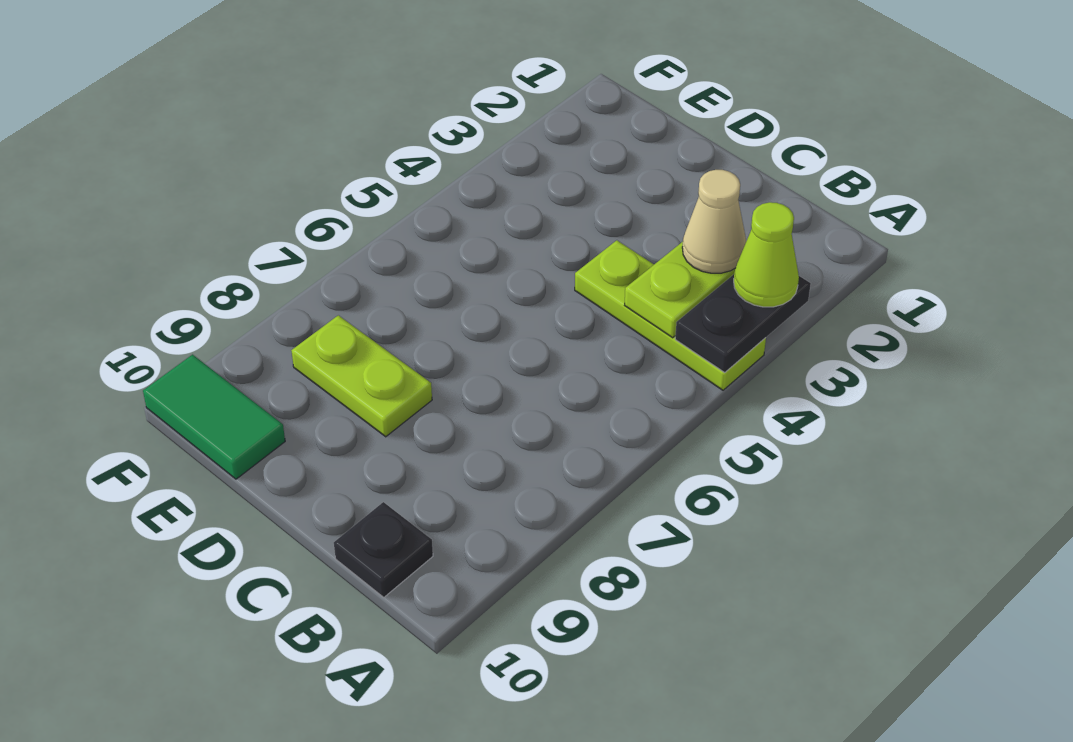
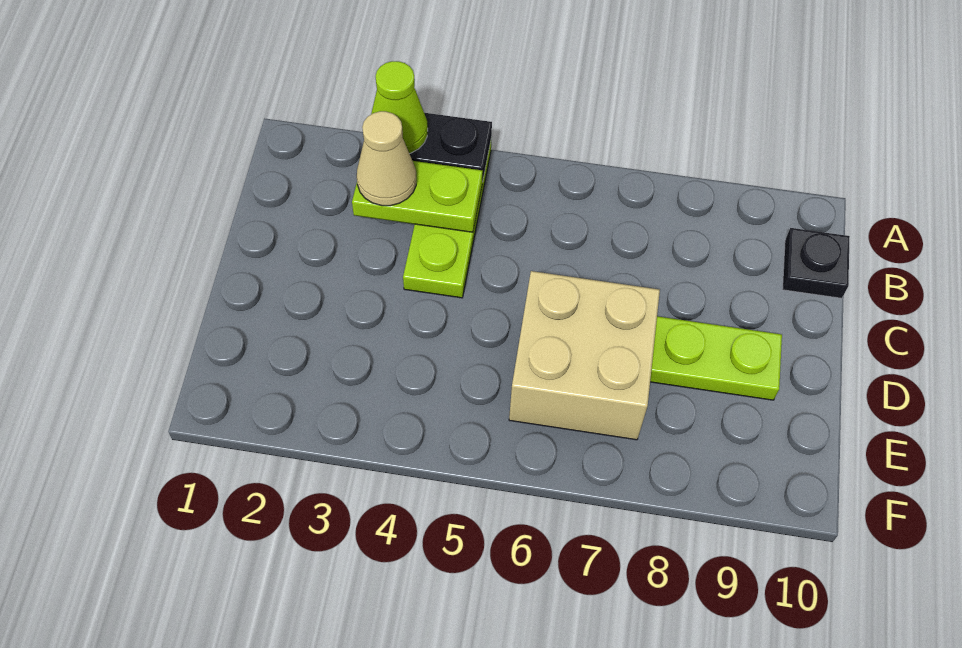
none -> tan 2x2 brick [509,271,660,440]
lime 1x2 plate [291,315,432,437] -> lime 1x2 plate turned to [650,316,782,400]
green 1x2 tile [143,355,285,479] -> none

